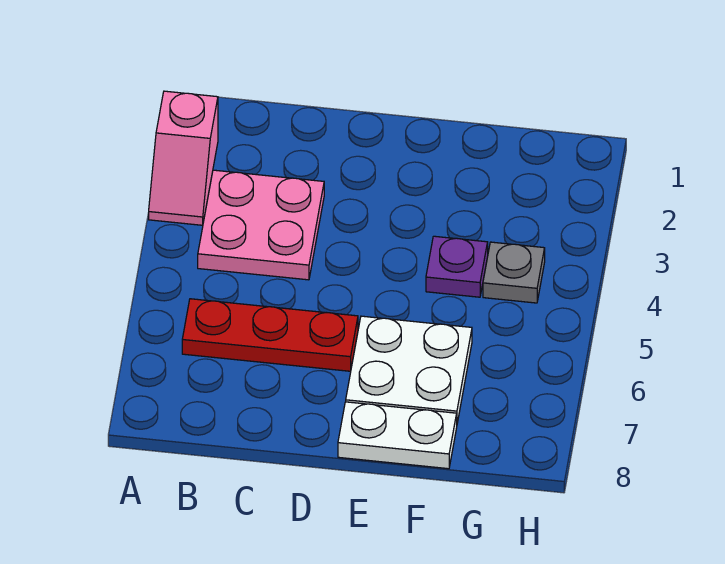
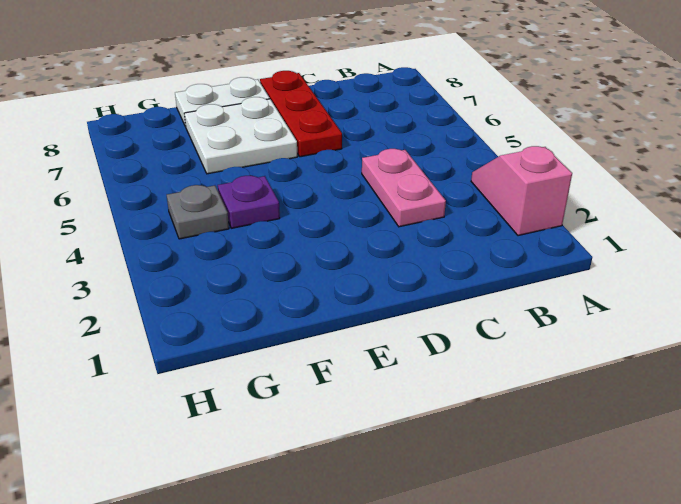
pink 2x2 plate [198,170,324,280] -> pink 1x2 plate [362,149,446,227]
red 1x3 plate [182,299,358,371] -> red 1x3 plate turned to [260,71,342,157]

